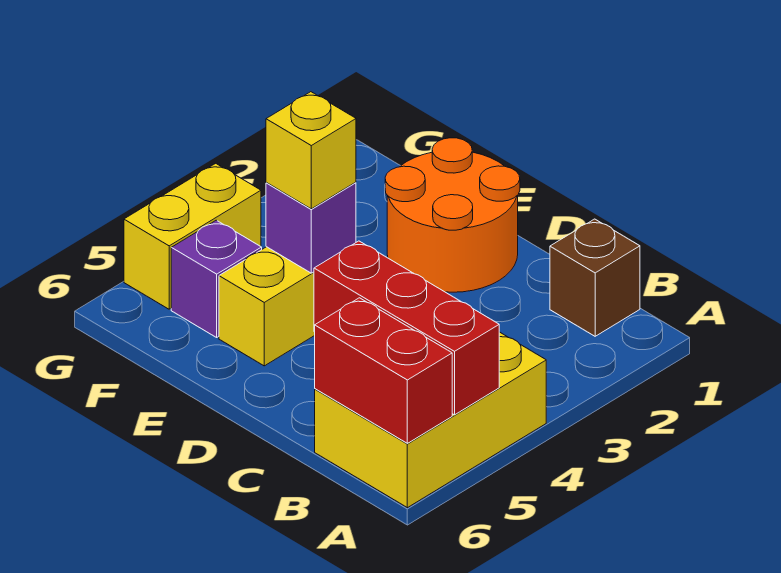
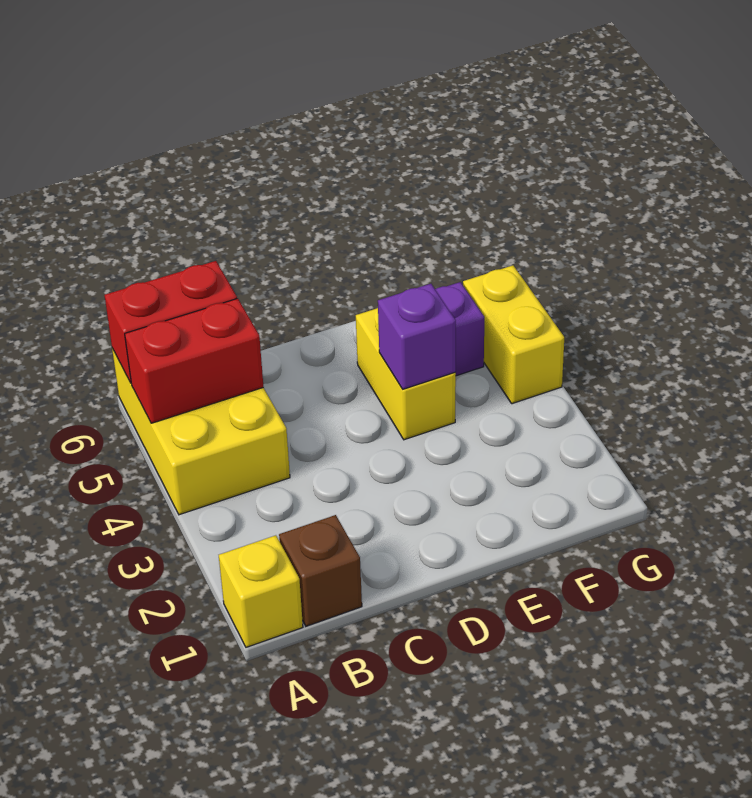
red 1x3 brick [314,241,499,415] -> red 1x2 brick [125,298,263,423]
orange 2x2 round brick [385,138,520,292] -> none
yellow 1x1 brick [266,92,356,209] -> yellow 1x1 brick moved to [219,535,303,647]

